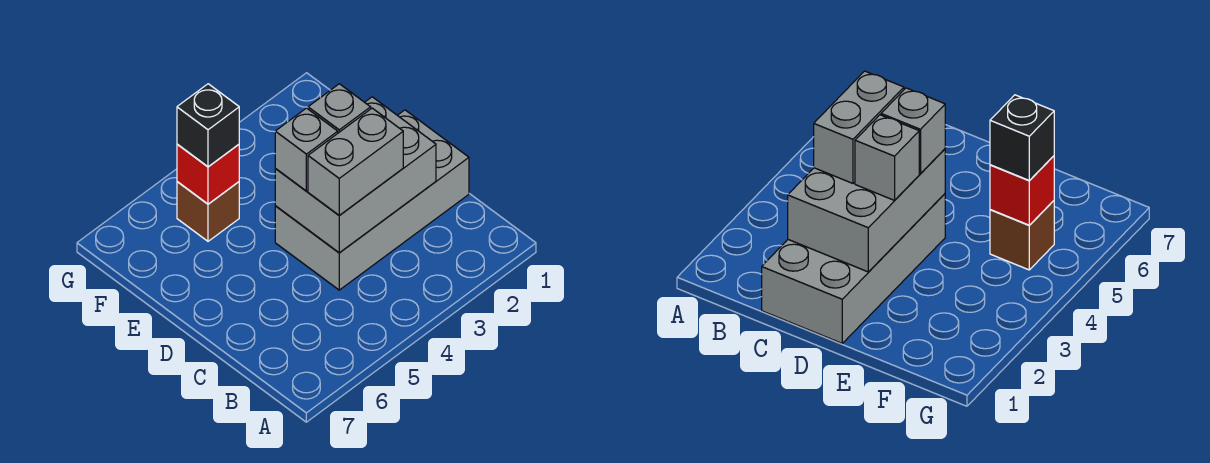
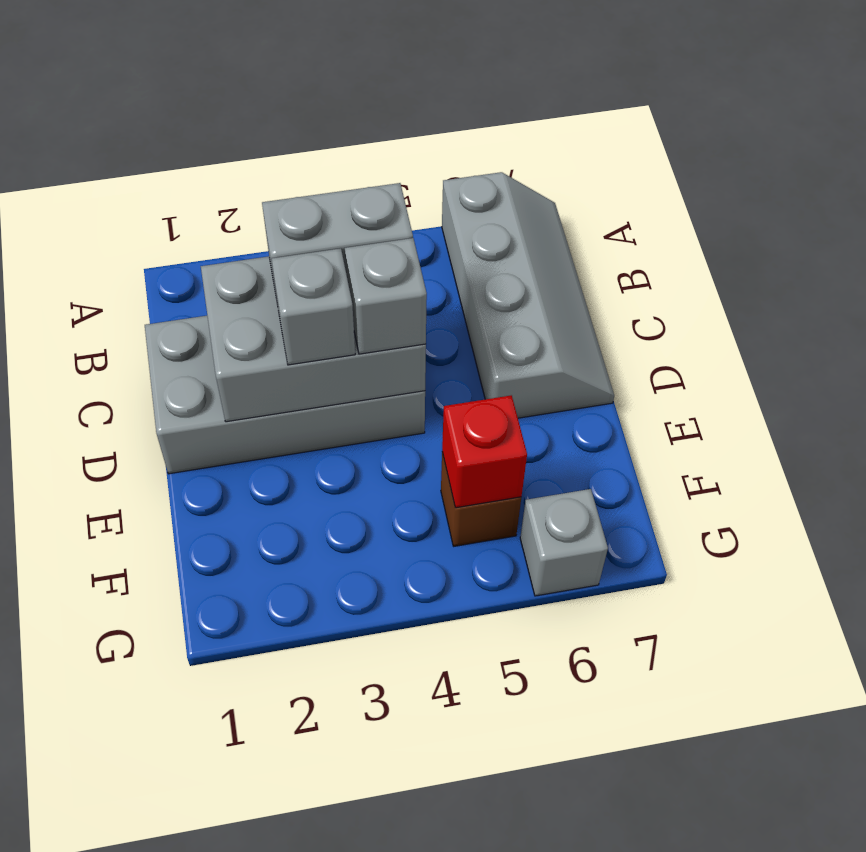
none -> grey 2x4 slope [442,172,614,418]
black 1x1 brick [177,84,239,167] -> none
none -> grey 1x1 brick [520,489,608,596]

